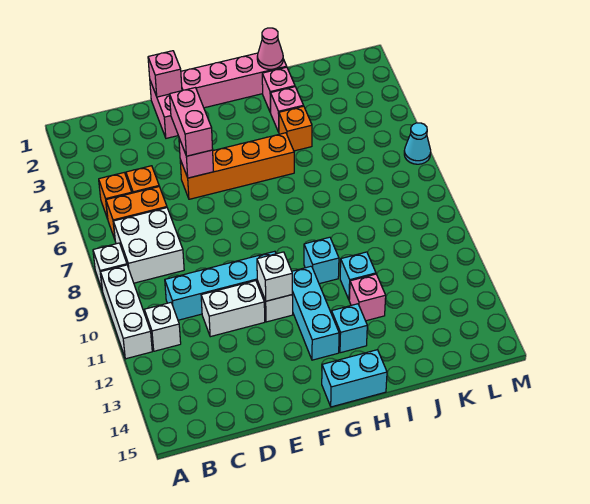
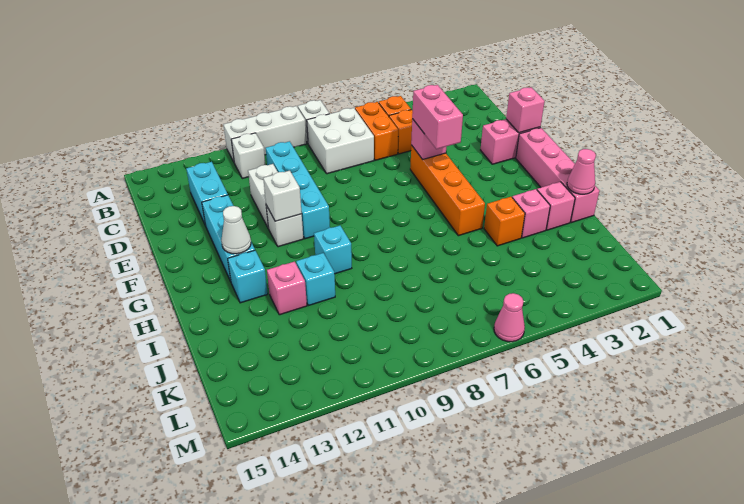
pink 1x2 brick [170,88,213,156] -> pink 1x2 brick turned to [412,85,463,149]
cyan 1x3 brick [292,266,339,360] -> cyan 1x3 brick turned to [202,195,255,281]
none -> white 1x1 cone [221,206,251,254]
cyan 1x2 brick [322,350,387,407] -> cyan 1x2 brick moved to [186,162,228,224]
cyan 1x1 cone [404,123,431,164] -> pink 1x1 cone [494,293,525,342]

